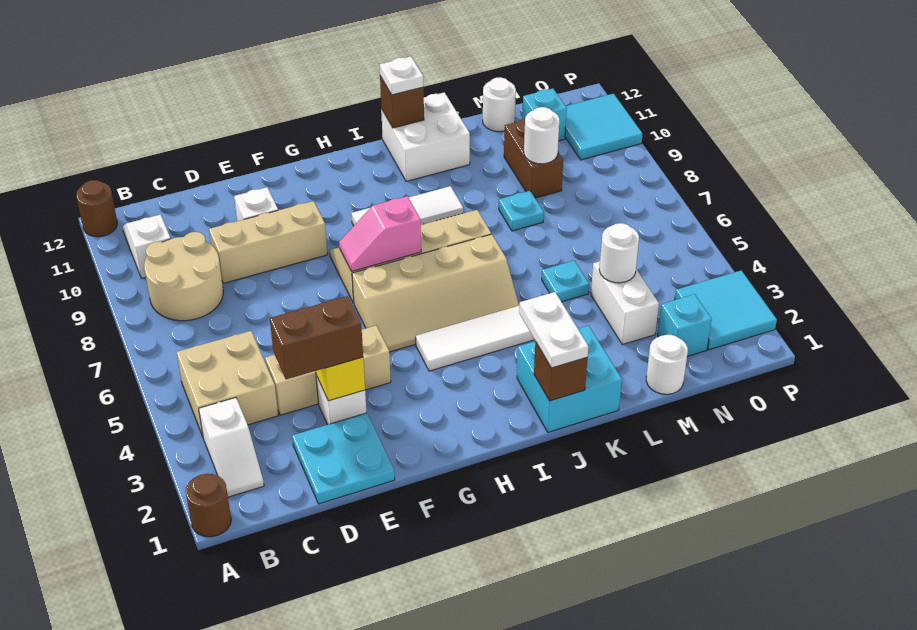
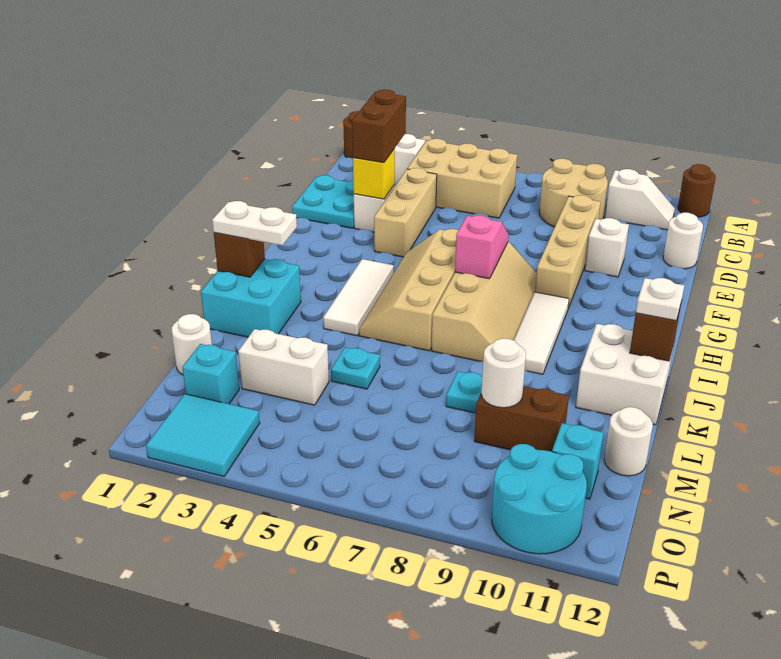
tan 2x2 brick [177,331,278,437] -> tan 2x3 brick [407,139,517,218]
tan 1x3 brick [209,201,327,283] -> tan 1x4 brick [535,195,601,308]
white 1x1 round brick [599,223,639,283] -> white 1x1 round brick moved to [663,213,703,269]
cyan 2x2 tile [565,94,643,160] -> cyan 2x2 round brick [492,444,587,554]

